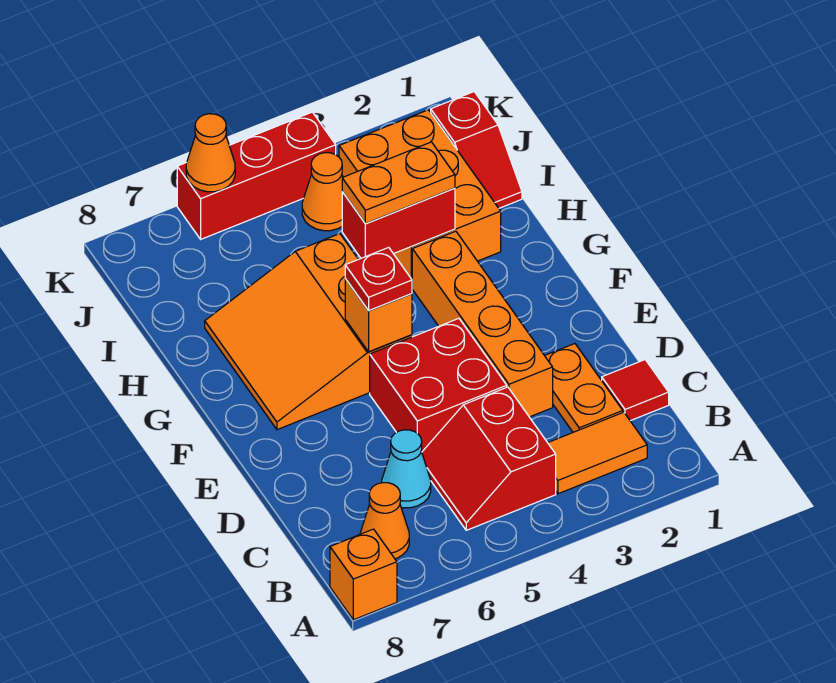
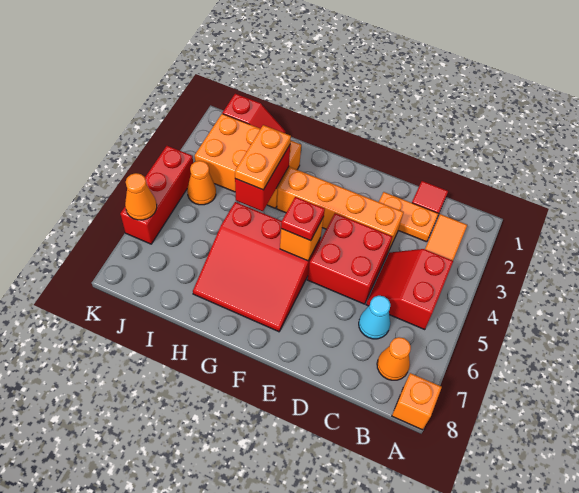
red 2x2 slope [422,387,556,530] -> red 2x2 slope turned to [366,249,453,330]
orange 3x3 slope [205,234,412,430] -> red 3x3 slope [193,202,321,332]

